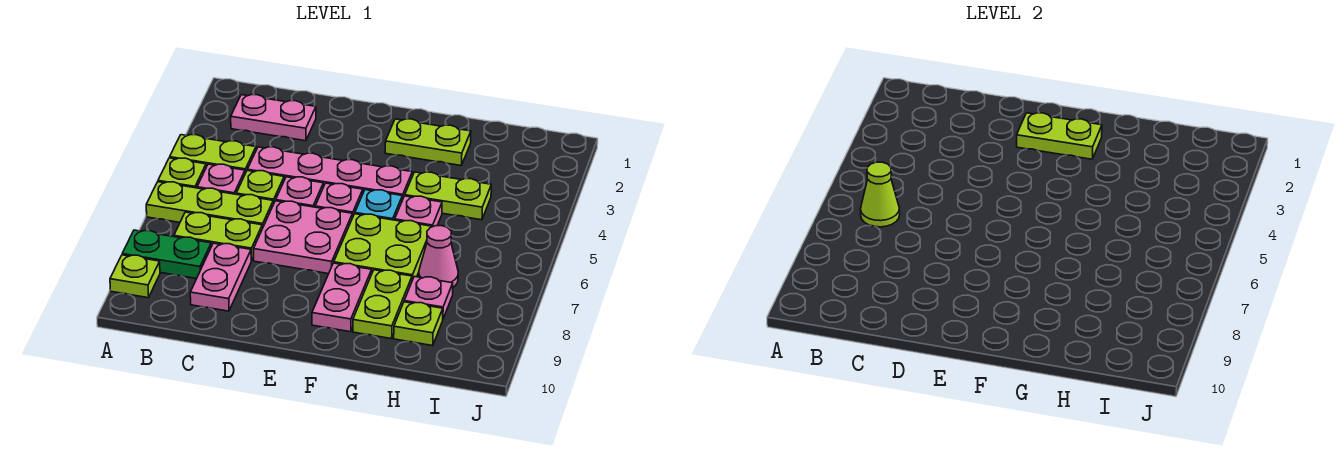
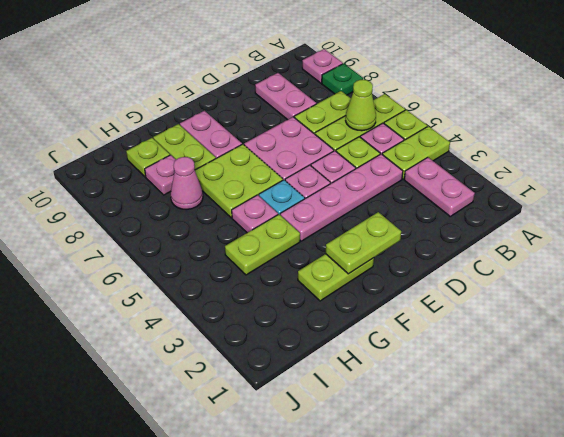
green 1x2 plate [122,230,211,279] -> green 1x1 plate [322,64,363,95]
lime 1x1 plate [110,255,160,298] -> pink 1x1 plate [302,49,343,83]
pink 1x2 plate [231,95,316,141] -> pink 1x2 plate turned to [404,157,475,216]

